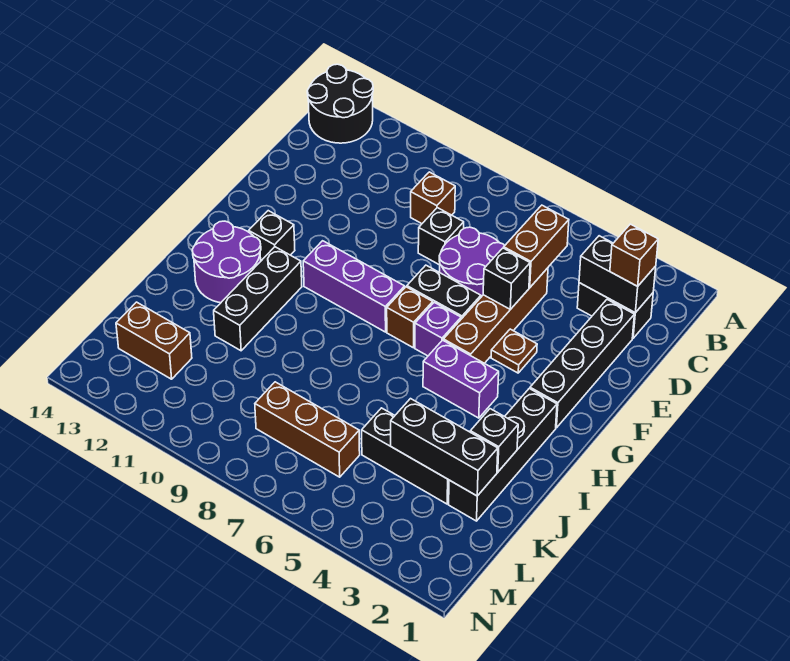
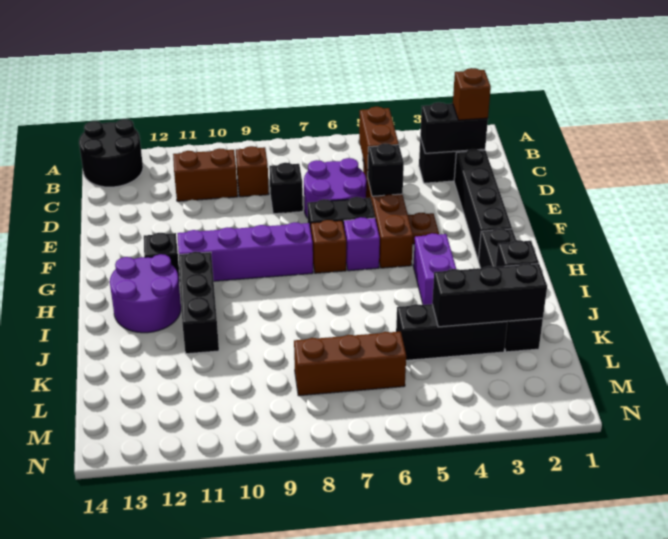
purple 1x3 brick [303,241,405,332] -> purple 1x4 brick [177,222,313,281]
purple 1x2 brick [423,340,499,418] -> purple 1x2 brick turned to [413,233,456,305]
brown 1x2 brick [116,302,192,379] -> brown 1x2 brick moved to [173,148,238,201]

